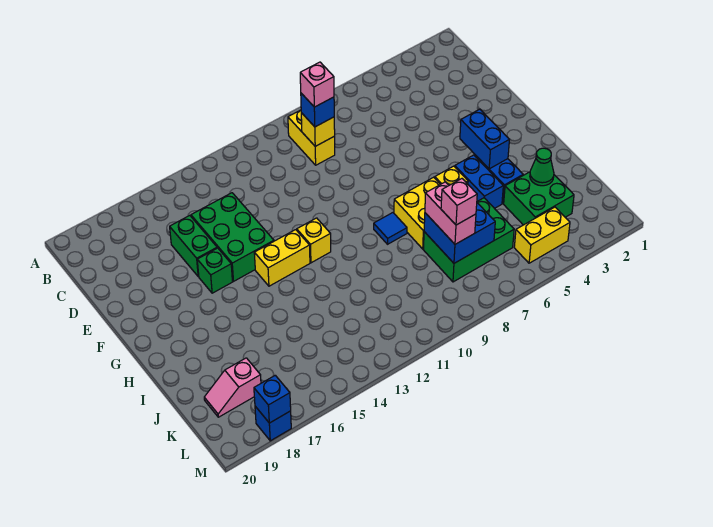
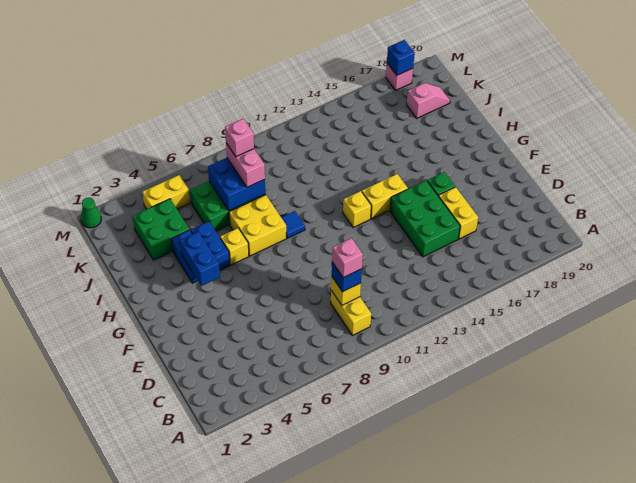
green 1x2 brick [170,215,217,276] -> yellow 1x2 brick [439,187,478,239]
green 1x1 cone [530,148,554,186] -> green 1x1 cone moved to [81,198,101,228]
blue 1x1 brick [255,406,291,441] -> pink 1x1 brick [386,64,413,90]

